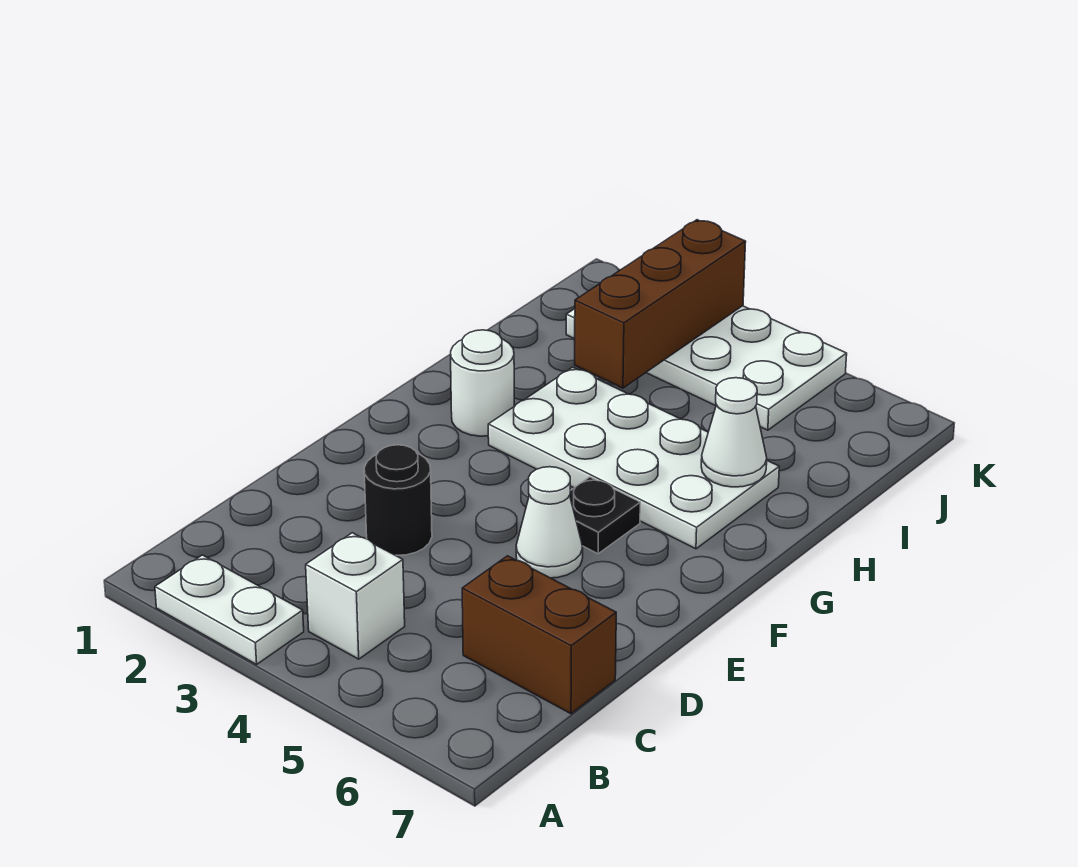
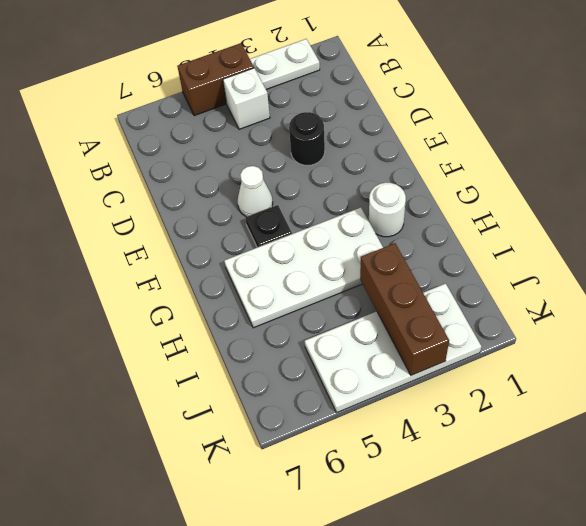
brown 1x2 brick [462,556,616,714] -> brown 1x2 brick moved to [177,43,254,116]
white 1x1 cone [701,378,767,487] -> none

